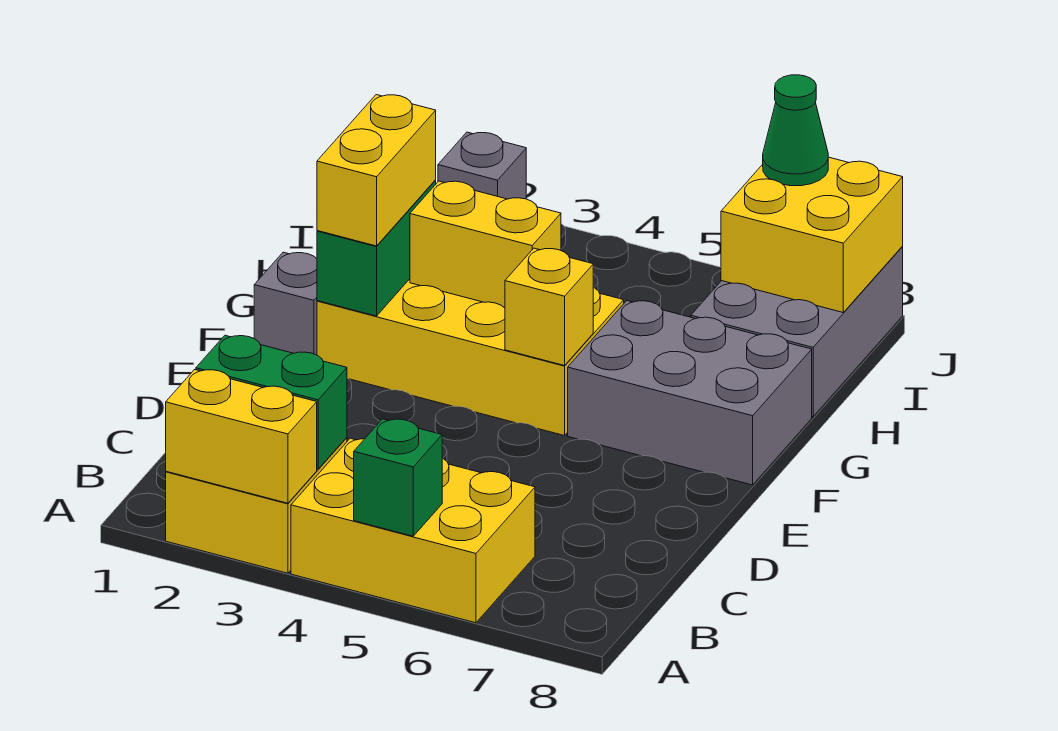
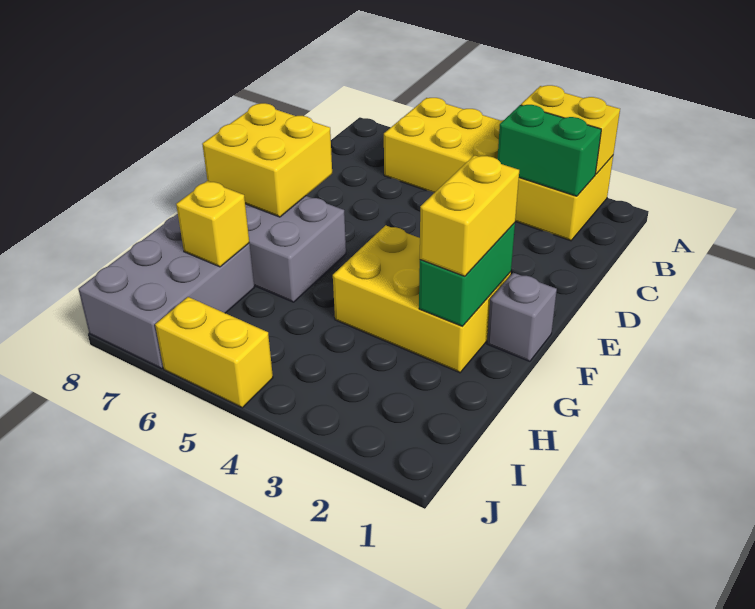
green 1x1 brick [354,419,442,536] -> none
yellow 2x4 brick [317,279,624,436] -> yellow 2x3 brick [333,225,511,373]
yellow 1x1 brick [505,248,593,366] -> yellow 1x1 brick moved to [176,181,249,267]
yellow 1x2 brick [410,181,561,308] -> yellow 1x2 brick moved to [155,297,273,408]
yellow 2x2 brick [721,157,903,312] -> yellow 2x2 brick moved to [202,103,332,217]
grey 1x1 brick [438,132,526,199] -> none
green 1x1 cone [763,75,828,186] -> none

